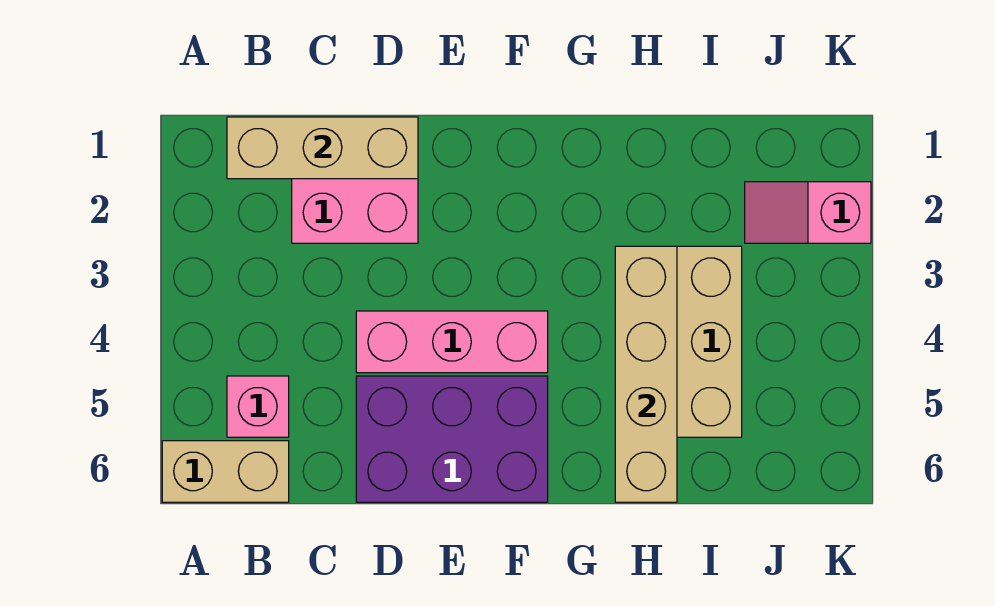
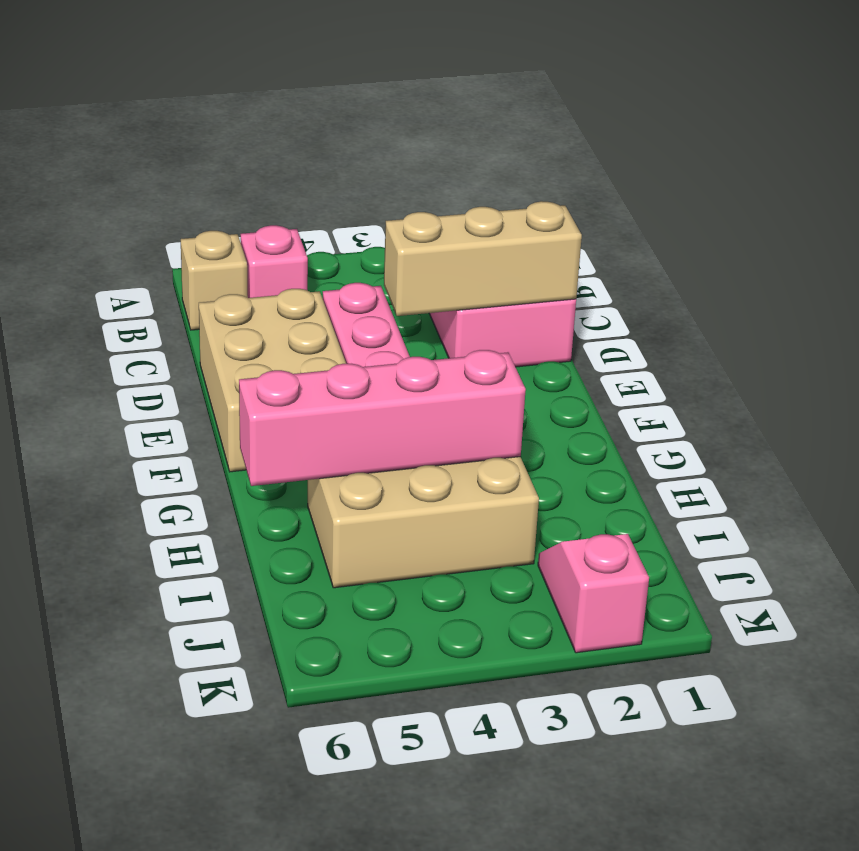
tan 1x2 brick [162,441,289,502] -> tan 1x1 brick [181,231,248,330]
tan 1x3 brick [227,117,418,179] -> tan 1x3 brick turned to [384,201,582,316]
purple 2x3 brick [356,376,548,502] -> tan 2x3 brick [199,289,346,472]
tan 1x4 brick [615,246,677,502] -> pink 1x4 brick [239,350,526,486]

